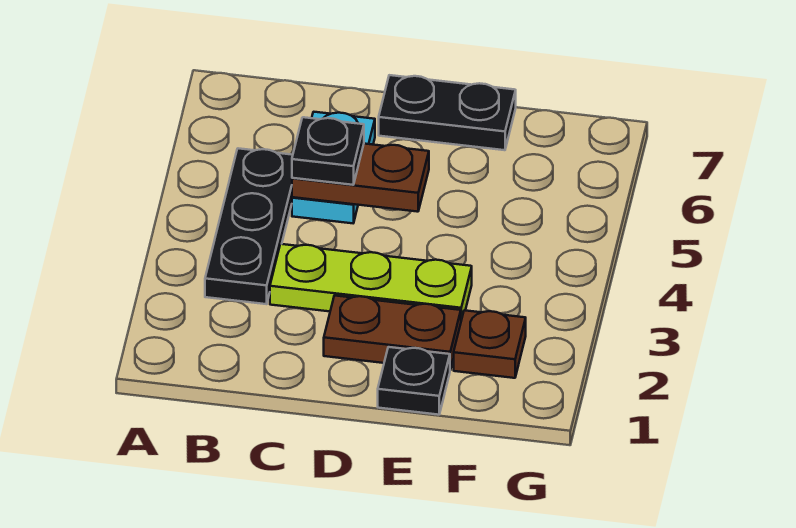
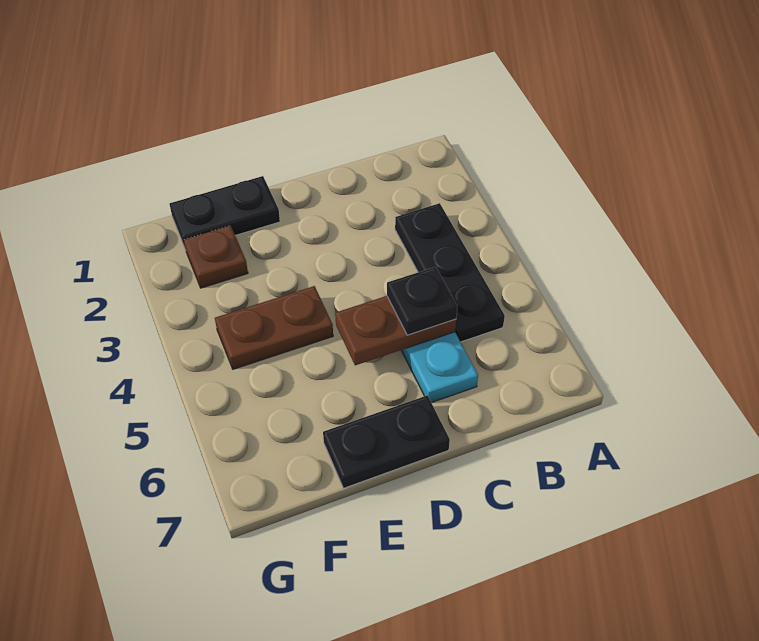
lime 1x3 plate [270,244,472,320] -> none
brown 1x2 plate [324,296,461,370] -> brown 1x2 plate moved to [215,286,333,369]
black 1x1 plate [378,347,450,415] -> black 1x2 plate [170,176,280,250]

